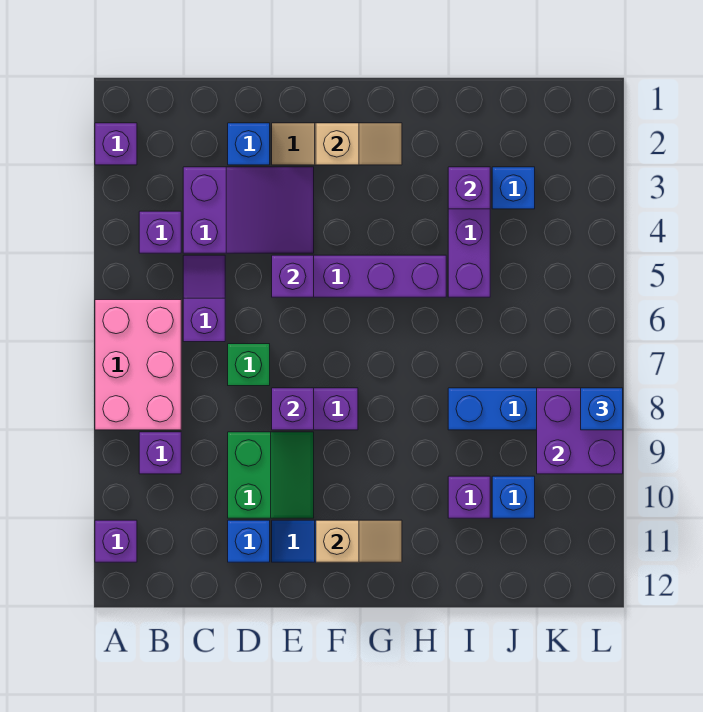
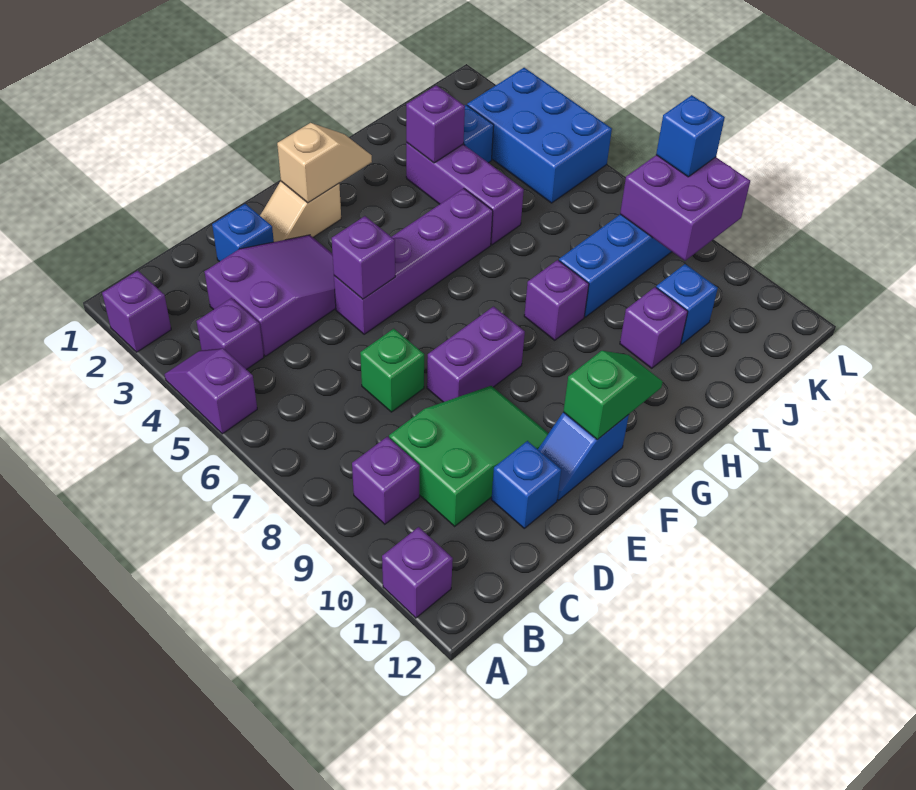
pink 2x3 brick [95,300,181,430] -> none
purple 1x2 slope [183,255,225,342] -> purple 1x2 slope moved to [165,348,257,434]
green 2x2 slope [228,432,314,518] -> green 2x3 slope [389,386,549,526]
purple 1x1 brick [272,388,314,430] -> purple 1x1 brick moved to [524,260,589,340]
tan 1x2 slope [316,520,402,562] -> green 1x2 slope [563,351,663,440]
none -> blue 2x3 brick [467,68,612,203]

